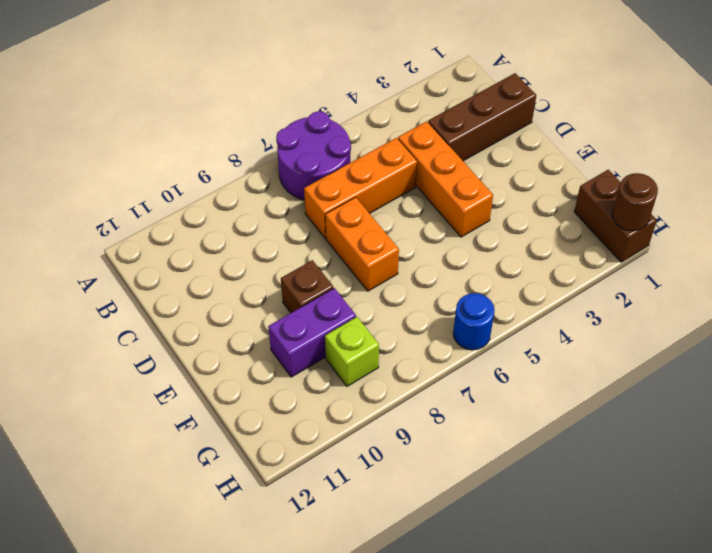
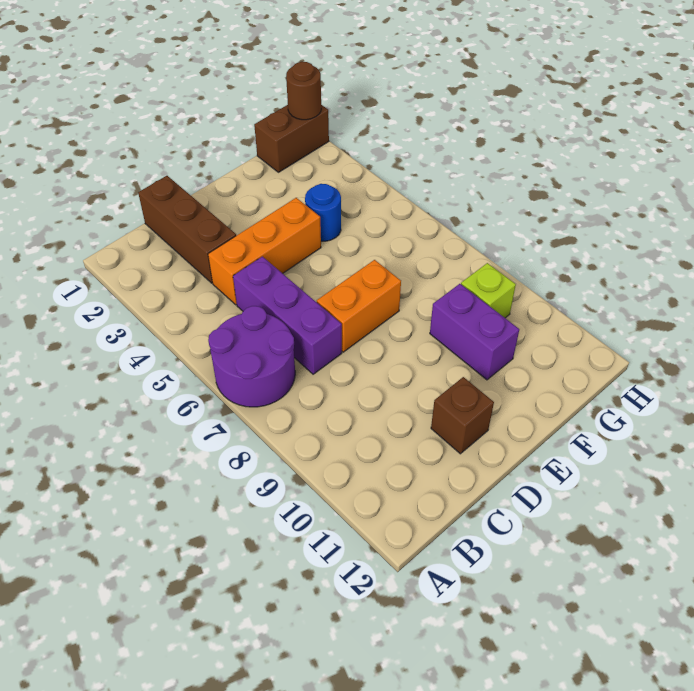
orange 1x3 brick [304,138,417,238] -> purple 1x3 brick [233,257,342,374]
brown 1x1 brick [281,260,334,313] -> brown 1x1 brick moved to [431,377,494,454]
blue 1x1 round brick [453,293,495,350] -> blue 1x1 round brick moved to [305,184,341,241]

